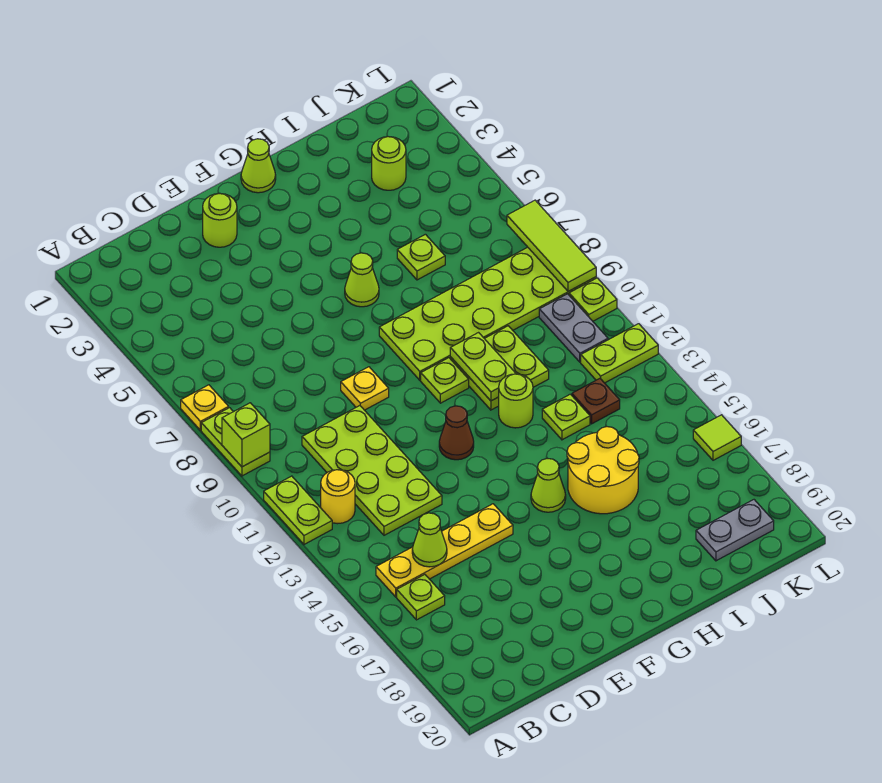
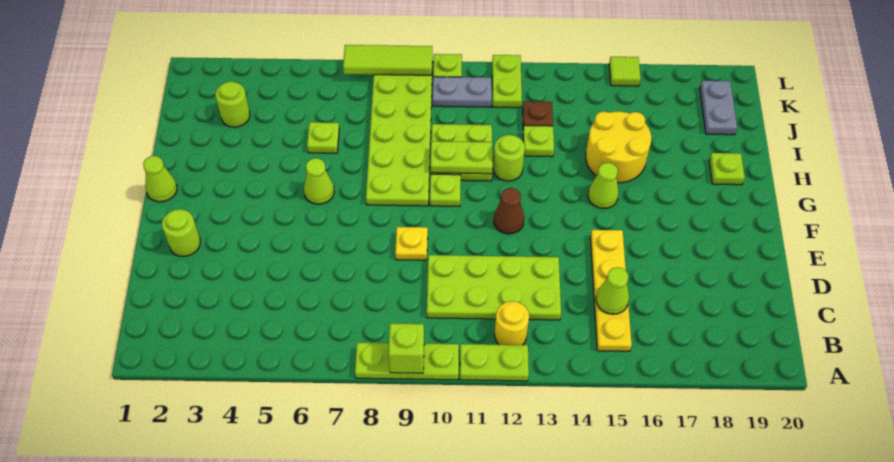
yellow 1x1 plate [181,385,229,430] -> none
lime 1x2 plate [201,408,270,476] -> lime 1x3 plate [355,343,459,380]
lime 1x1 plate [397,574,445,620] -> lime 1x1 plate moved to [709,153,745,185]

